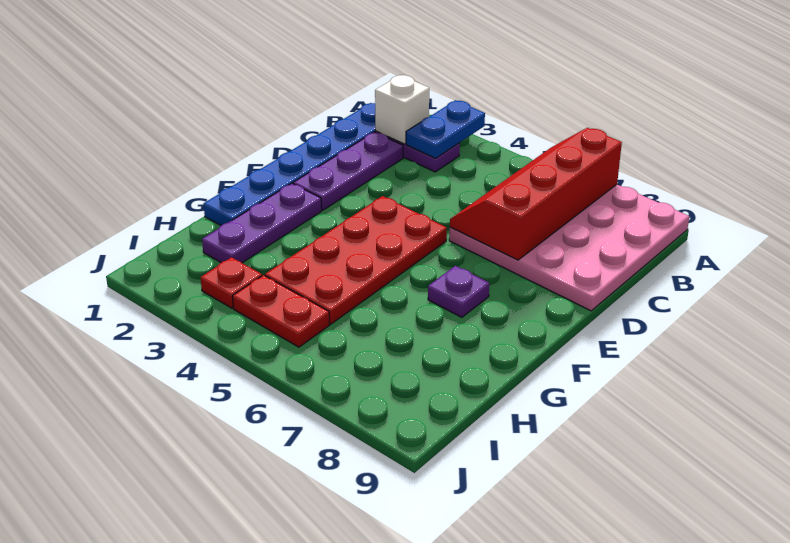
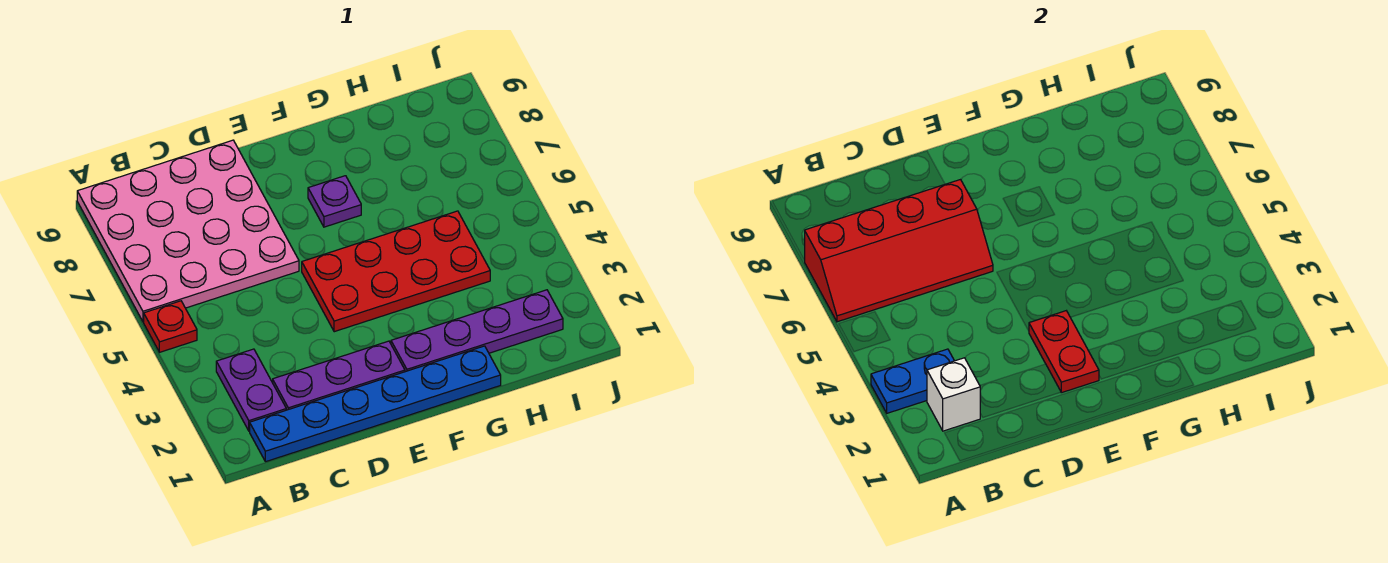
purple 1x3 plate [202,183,322,263] -> purple 1x4 plate [391,290,563,372]
red 1x1 plate [200,257,262,308] -> red 1x1 plate moved to [144,301,197,352]
red 1x2 plate [233,275,329,347] -> red 1x2 plate moved to [1029,311,1099,393]

